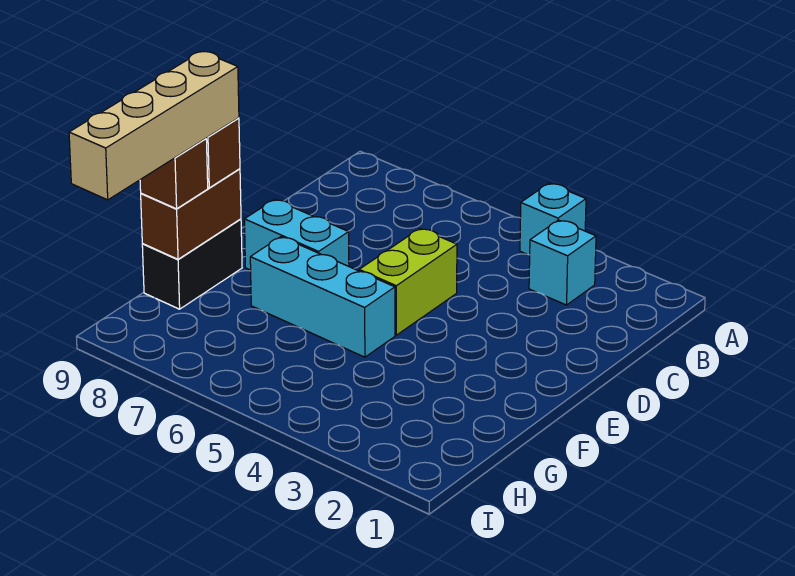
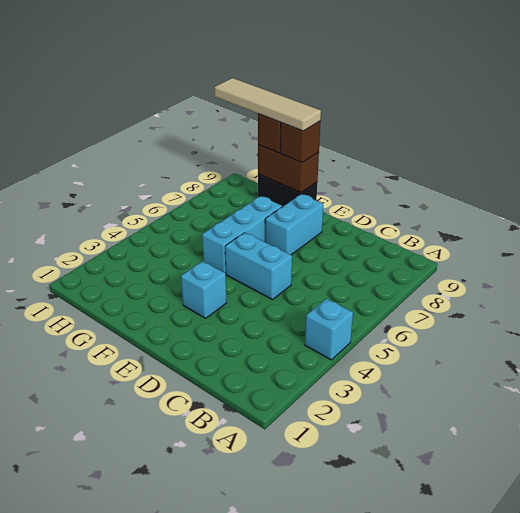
cyan 1x1 brick [529,220,596,305] -> cyan 1x1 brick moved to [181,261,226,318]
lime 1x2 brick [359,228,457,335] -> cyan 1x2 brick [225,233,292,300]
tan 1x4 brick [69,52,239,200] -> tan 1x4 tile [214,78,321,131]

